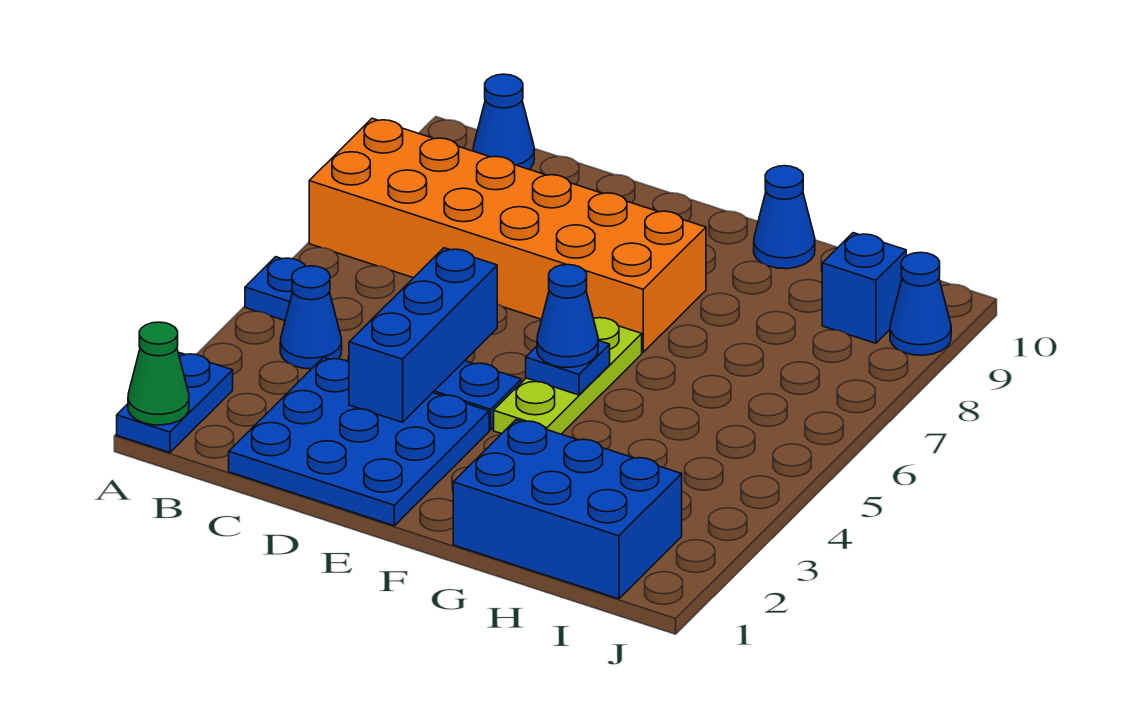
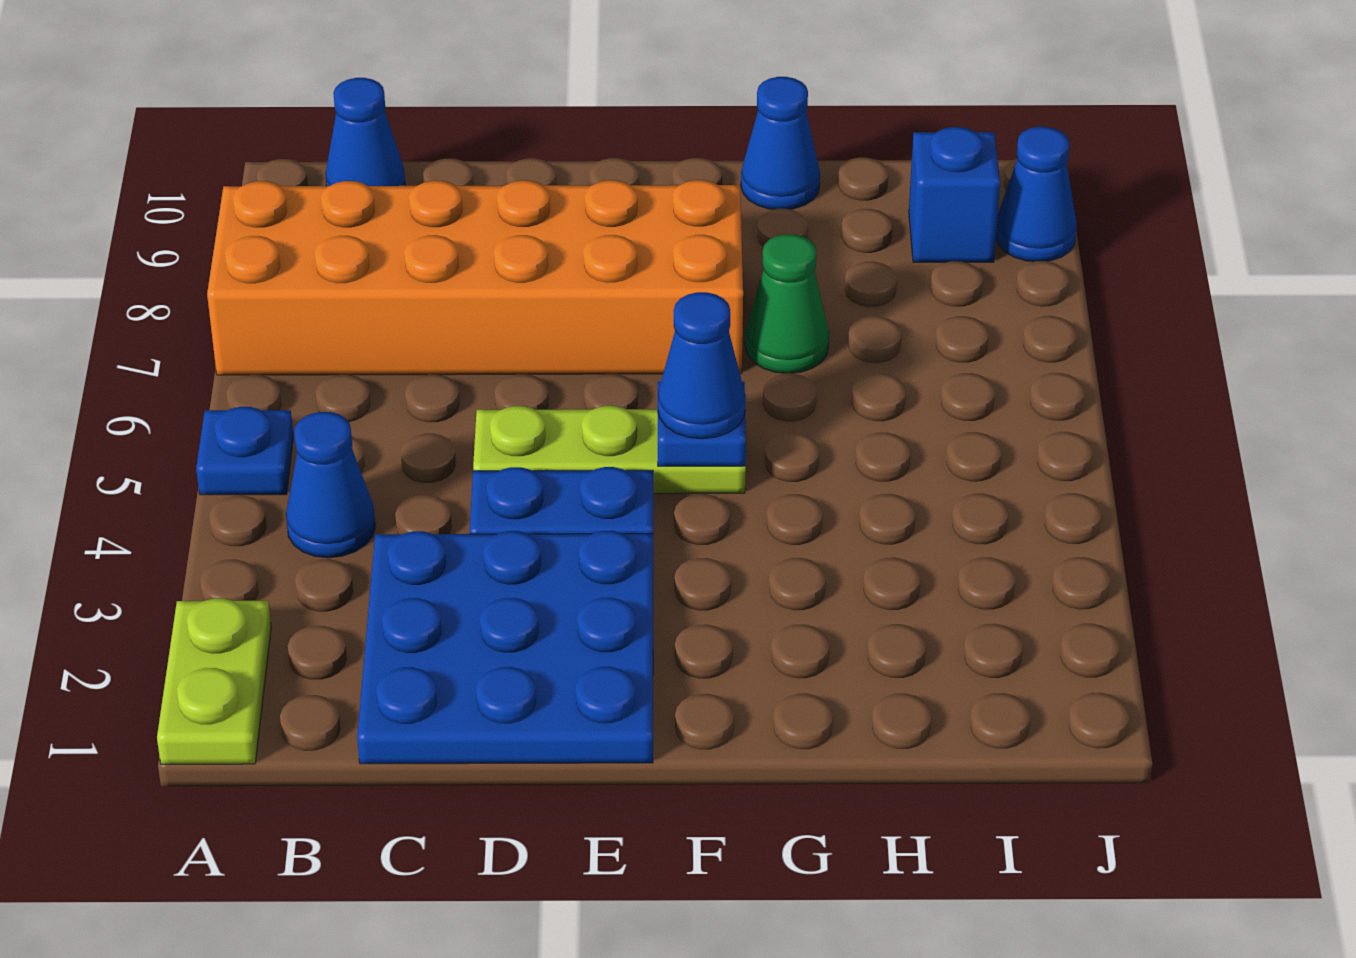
blue 1x2 plate [117,353,233,453] -> lime 1x2 plate [157,598,271,764]
green 1x1 cone [128,322,189,425] -> green 1x1 cone moved to [745,234,829,373]
blue 1x3 brick [349,248,497,422] -> none
lime 1x3 plate [494,318,642,434] -> lime 1x3 plate turned to [473,406,746,494]
blue 2x3 brick [453,420,682,599] -> none

